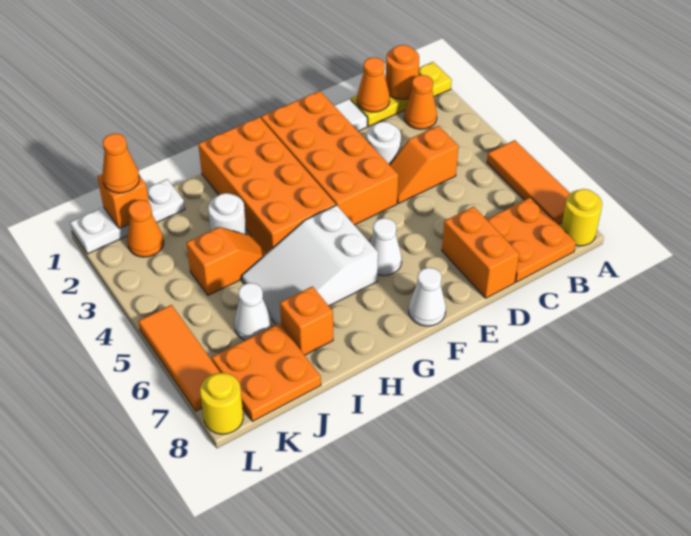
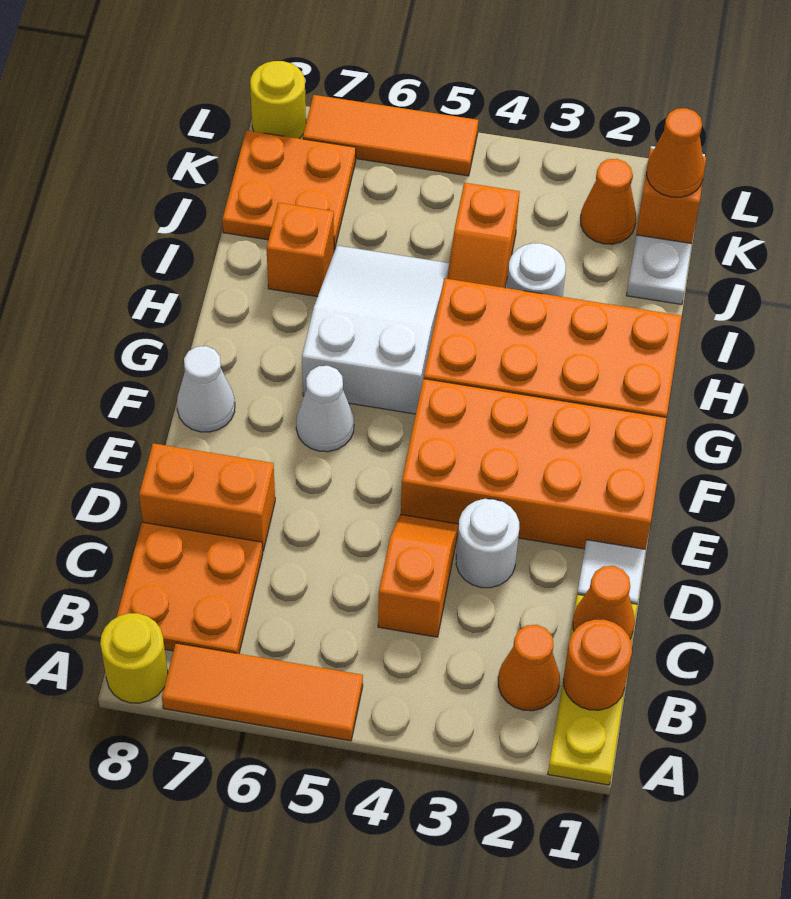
white 1x1 cone [234,283,272,340] -> none

